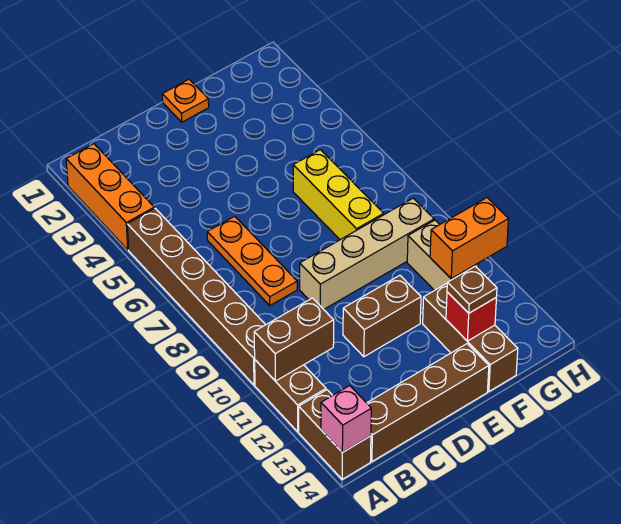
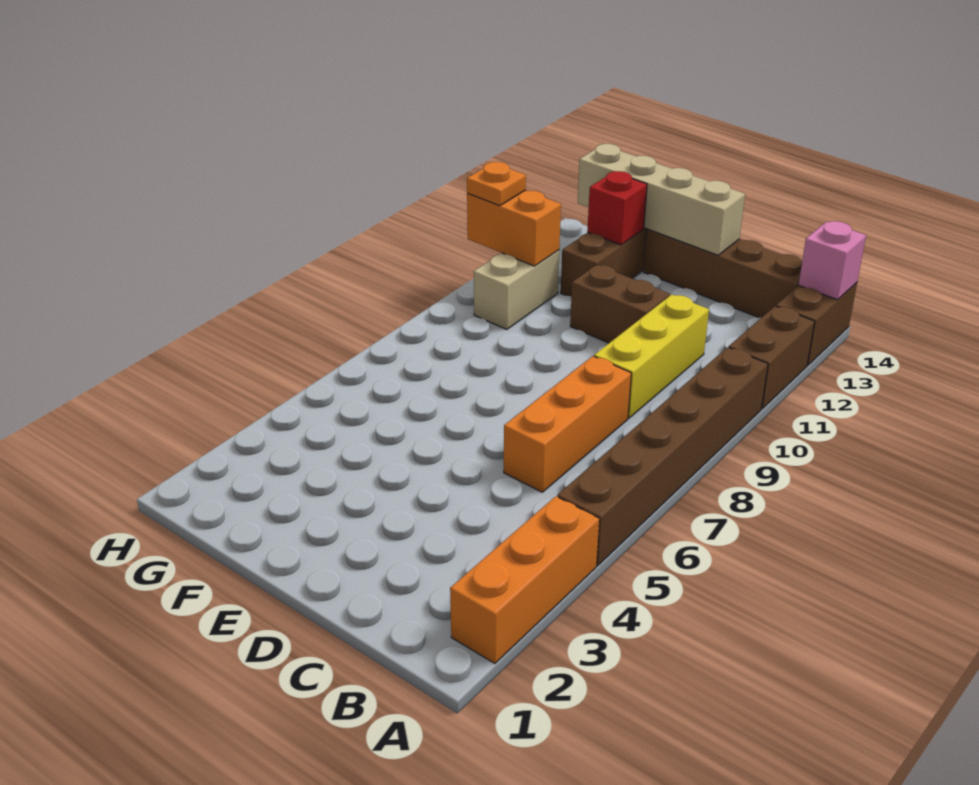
brown 1x2 brick [254,298,334,381] -> none
orange 1x3 plate [207,216,297,305] -> orange 1x3 brick [504,356,631,492]
tan 1x4 brick [300,198,434,309] -> tan 1x4 brick moved to [578,144,745,255]
orange 1x1 plate [162,79,209,122] -> orange 1x1 plate moved to [467,162,526,206]
yellow 1x3 brick [293,150,384,240] -> yellow 1x3 brick moved to [594,294,709,418]
brown 1x1 plate [447,266,497,313] -> none

